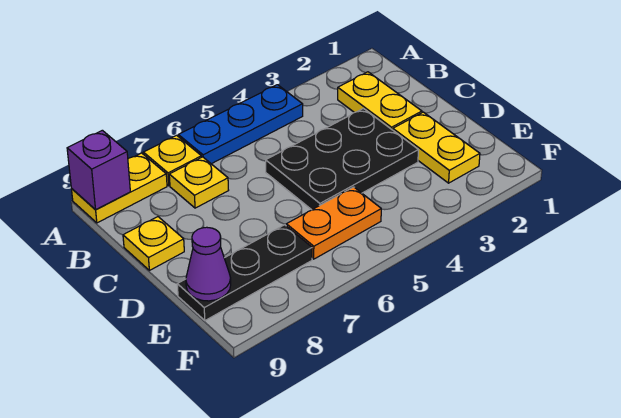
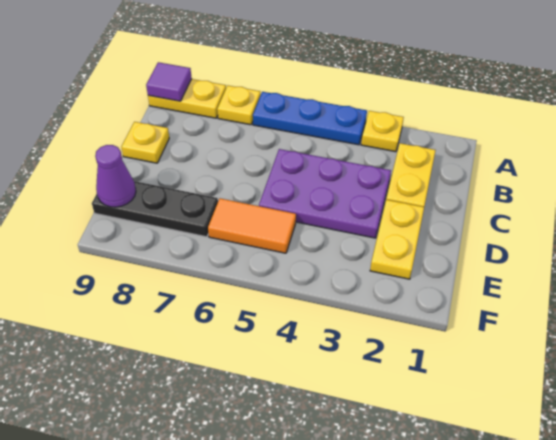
purple 1x1 brick [67,130,130,210] -> purple 1x1 tile [146,62,192,101]
yellow 1x1 plate [169,157,229,208] -> yellow 1x1 plate moved to [361,111,404,152]
black 2x3 plate [266,109,418,210] -> purple 2x3 plate [259,149,391,238]
orange 1x2 plate [286,187,381,259] -> orange 1x2 tile [208,198,296,253]

